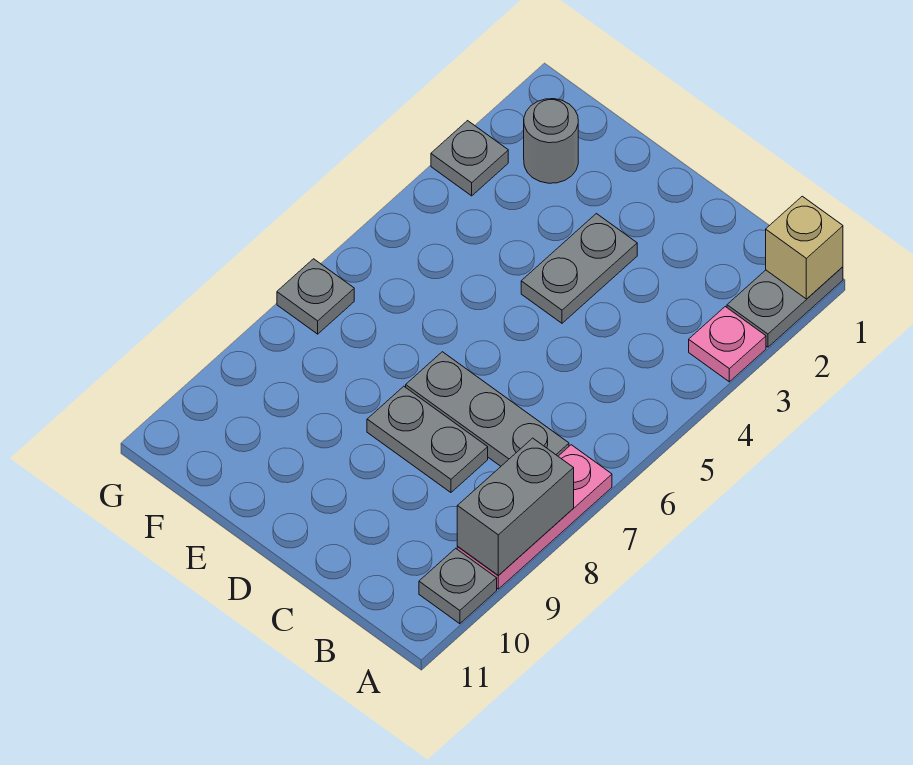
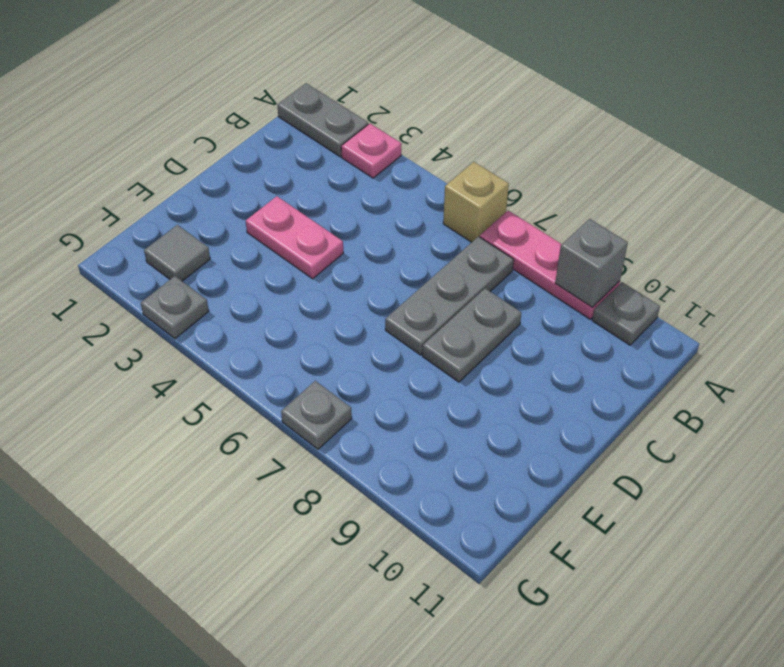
tan 1x1 brick [766,196,843,299] -> tan 1x1 brick moved to [443,162,509,242]
grey 1x2 brick [457,438,574,576] -> grey 1x1 brick [555,219,628,307]
grey 1x2 plate [521,214,637,323] -> pink 1x2 plate [246,196,343,279]
grey 1x1 round brick [524,99,578,183] -> grey 1x1 tile [144,225,210,281]

